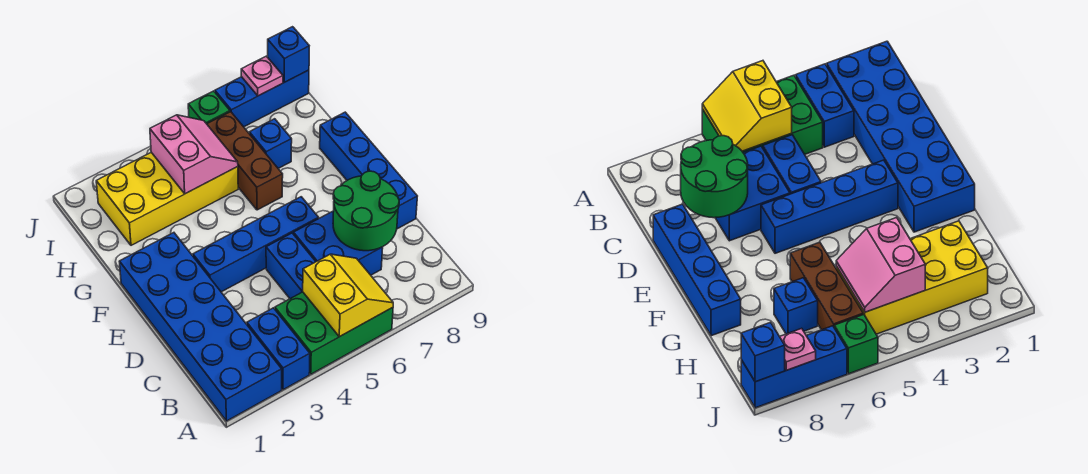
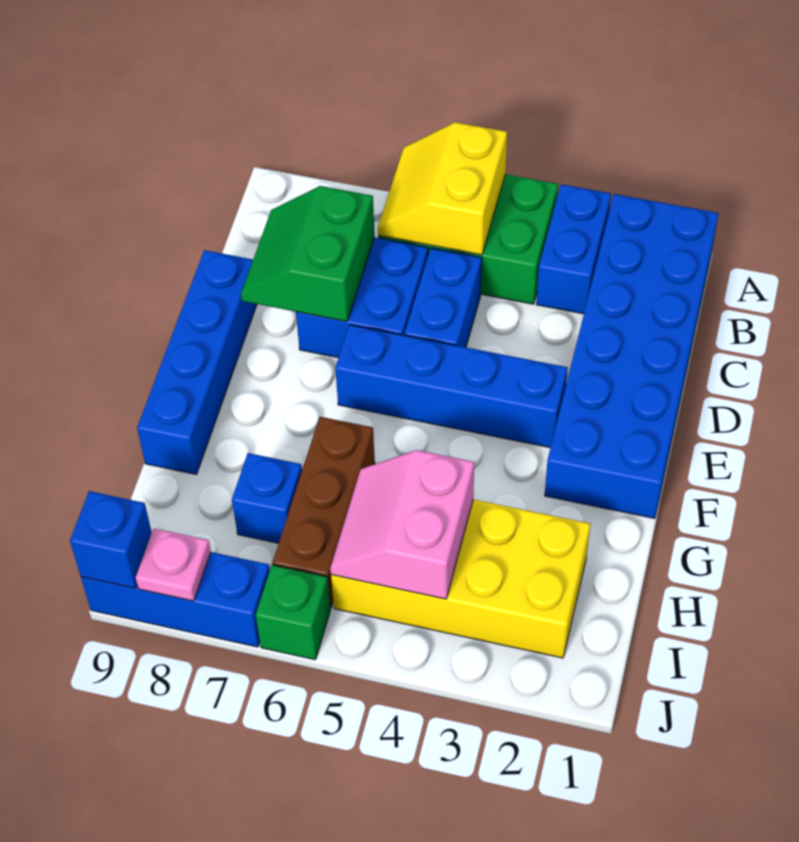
green 2x2 round brick [333,171,399,251] -> green 2x2 slope [241,186,375,321]

